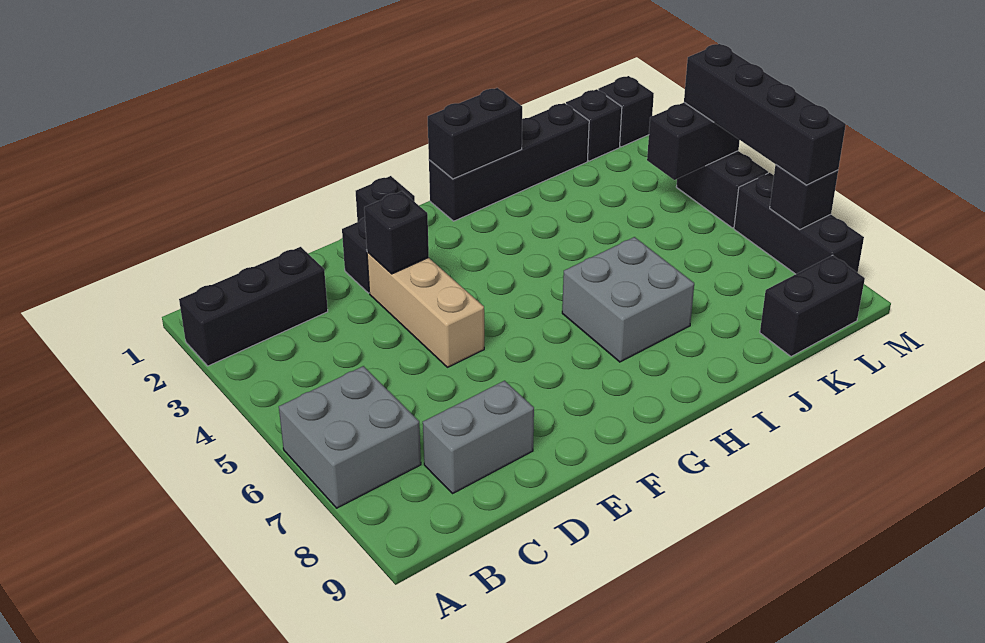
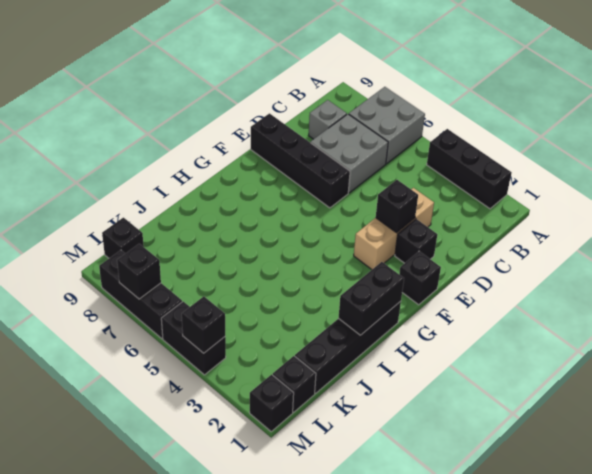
black 1x3 brick [179,247,328,366] -> black 1x3 brick turned to [427,129,512,209]
grey 1x2 brick [423,381,534,493] -> grey 1x1 brick [309,100,347,139]
tan 1x3 brick [367,252,484,367] -> tan 1x3 brick turned to [354,188,434,269]
grey 2x2 brick [562,237,694,362] -> grey 2x2 brick moved to [311,114,388,193]
black 1x2 brick [760,255,865,357] -> black 1x1 brick [102,218,144,258]
black 1x2 brick [647,102,740,180] -> black 1x1 brick [182,297,225,353]
black 1x4 brick [684,44,846,185] -> black 1x4 brick moved to [251,113,350,208]

